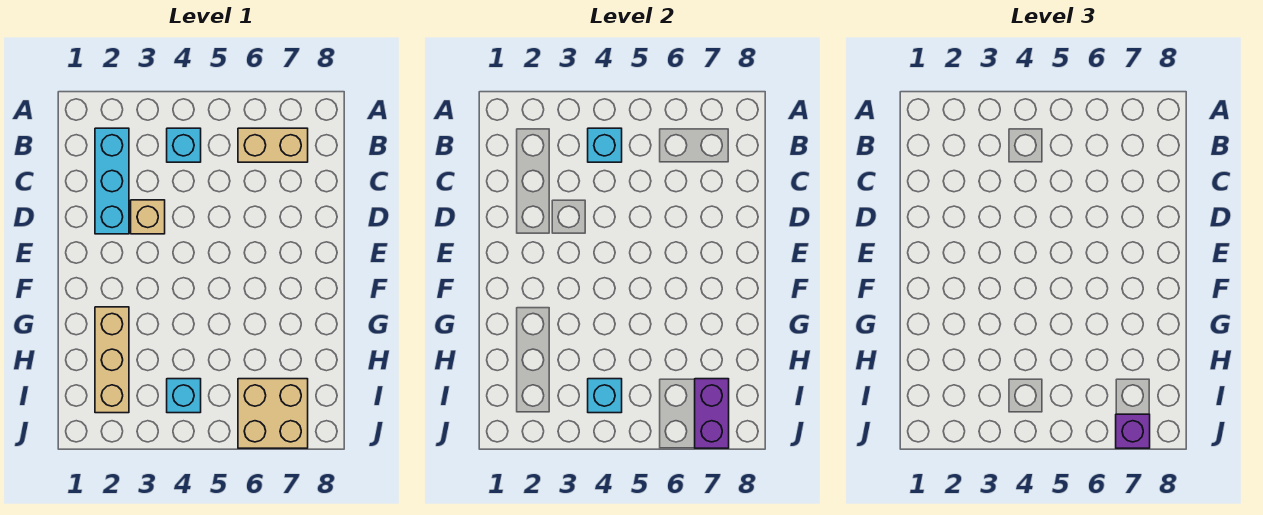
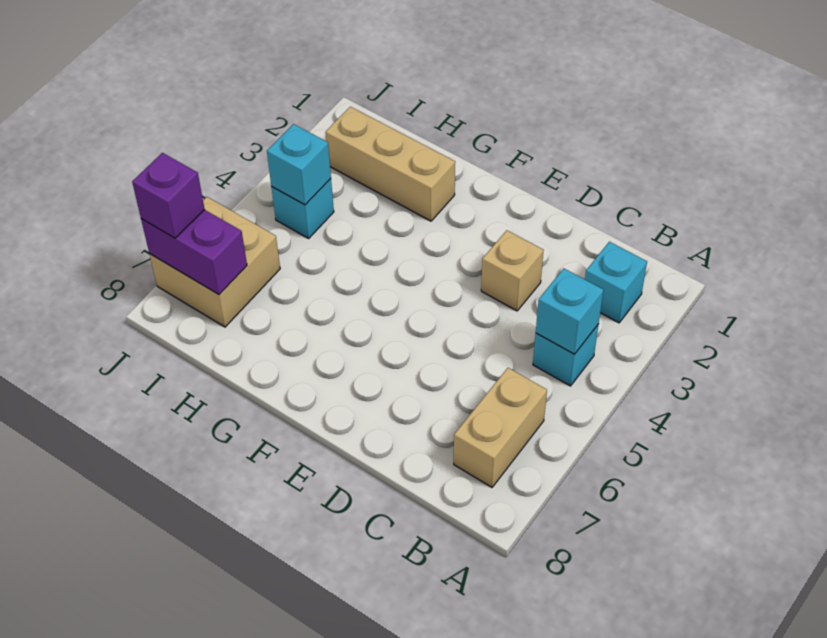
cyan 1x3 brick [95,128,129,234] -> cyan 1x1 brick [585,242,647,323]

